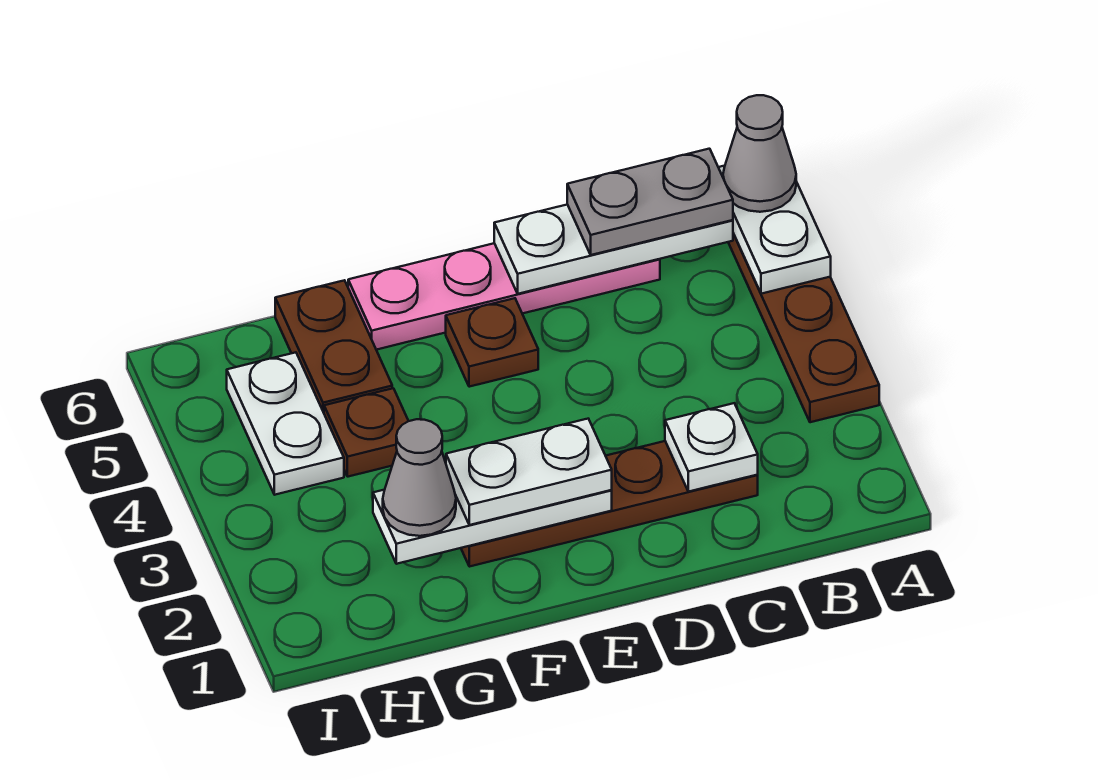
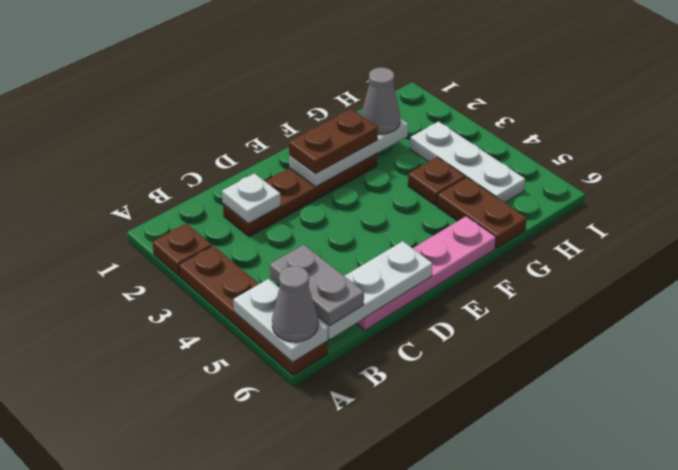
grey 1x2 plate [567,149,733,255] -> grey 1x2 plate turned to [270,245,364,326]
white 1x2 plate [446,419,612,525] -> brown 1x2 plate [289,109,378,173]
brown 1x1 plate [446,298,538,387] -> brown 1x1 plate moved to [152,223,212,276]
white 1x2 plate [227,352,344,495] -> white 1x3 plate [410,122,525,203]

